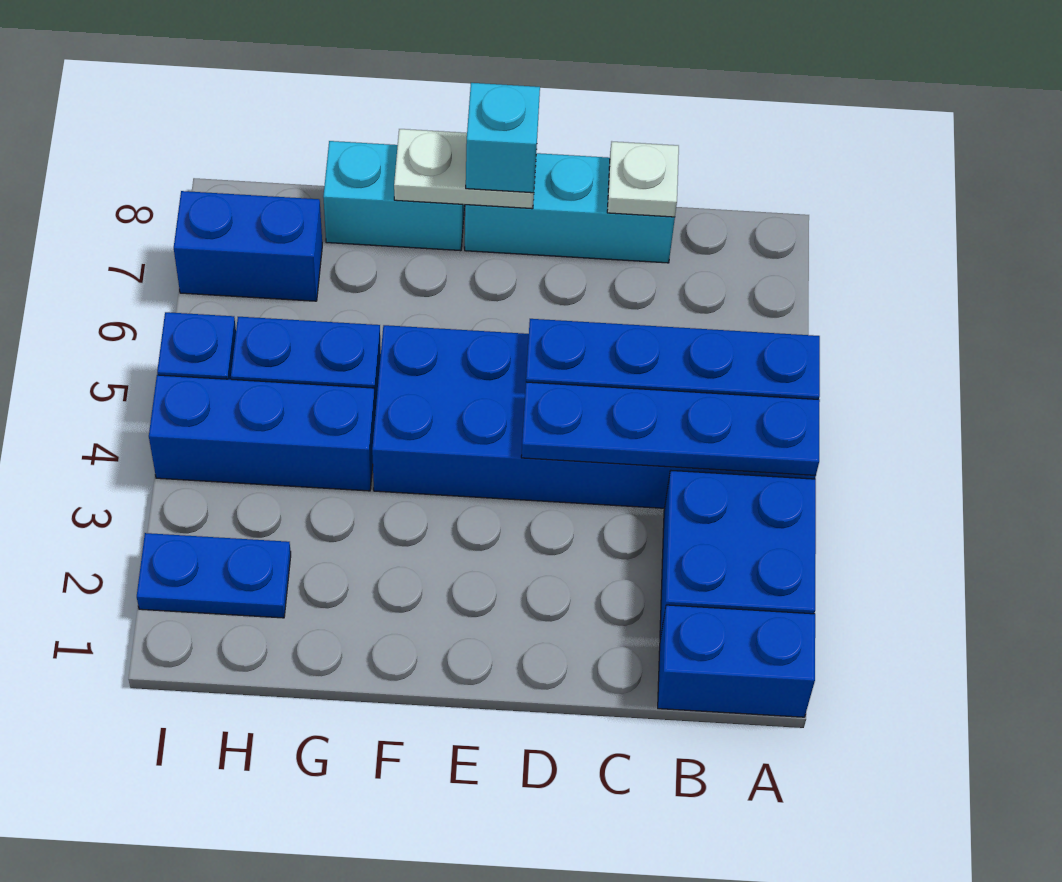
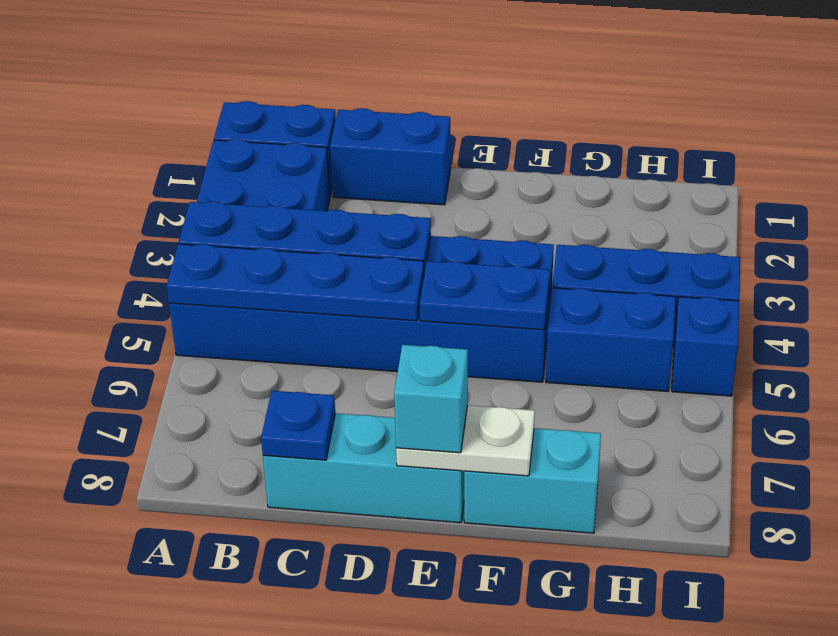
white 1x1 plate [607,142,679,217] -> blue 1x1 plate [261,391,335,460]
blue 1x2 plate [137,533,291,618] -> blue 1x2 plate moved to [420,261,550,330]
blue 1x2 brick [174,191,322,301] -> blue 1x2 brick moved to [330,108,451,205]

